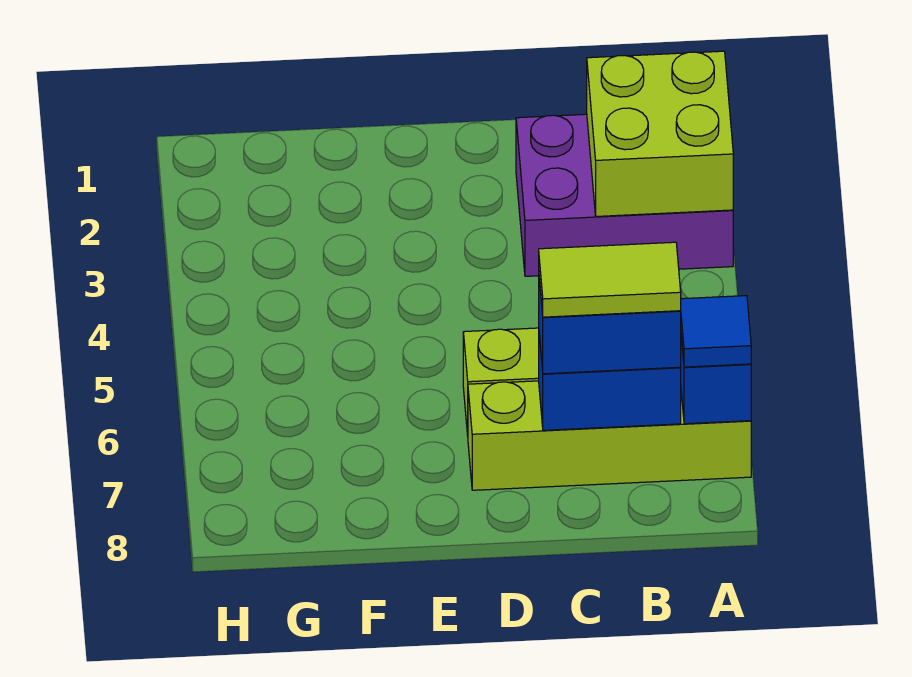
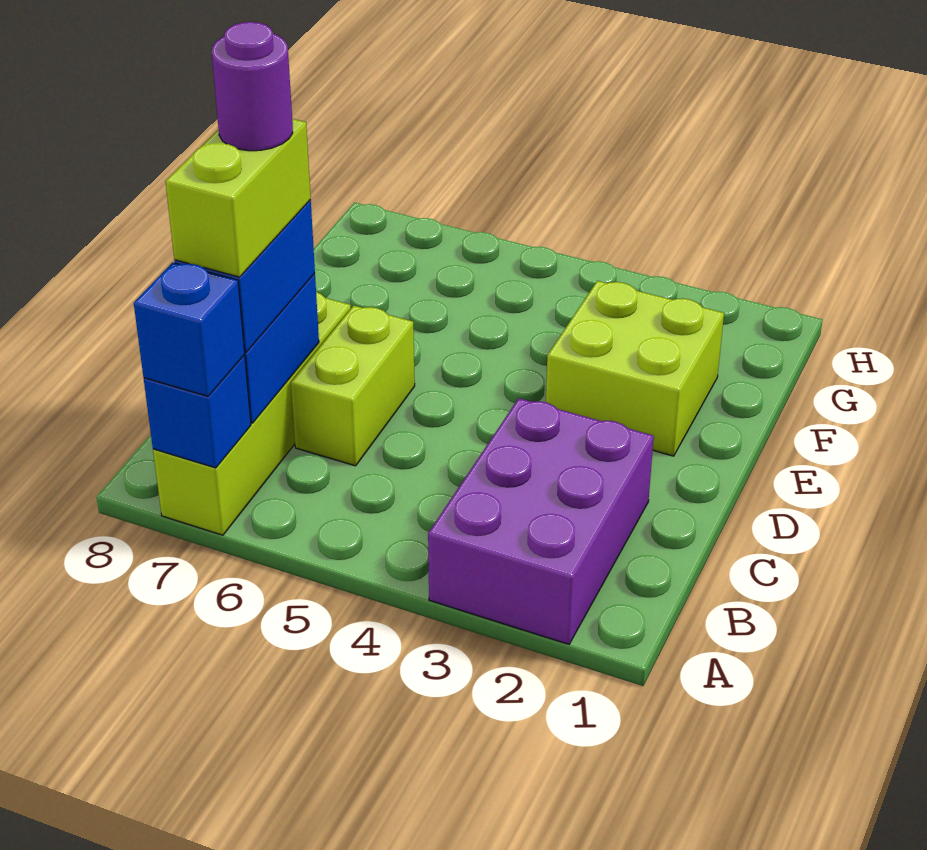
lime 2x2 brick [587,51,733,216] -> lime 2x2 brick moved to [546,281,724,456]
blue 1x1 tile [681,296,751,367] -> blue 1x1 brick [134,262,245,396]
lime 1x2 tile [539,242,681,317] -> lime 1x2 brick [165,119,311,277]
none -> purple 1x1 round brick [212,22,293,151]

